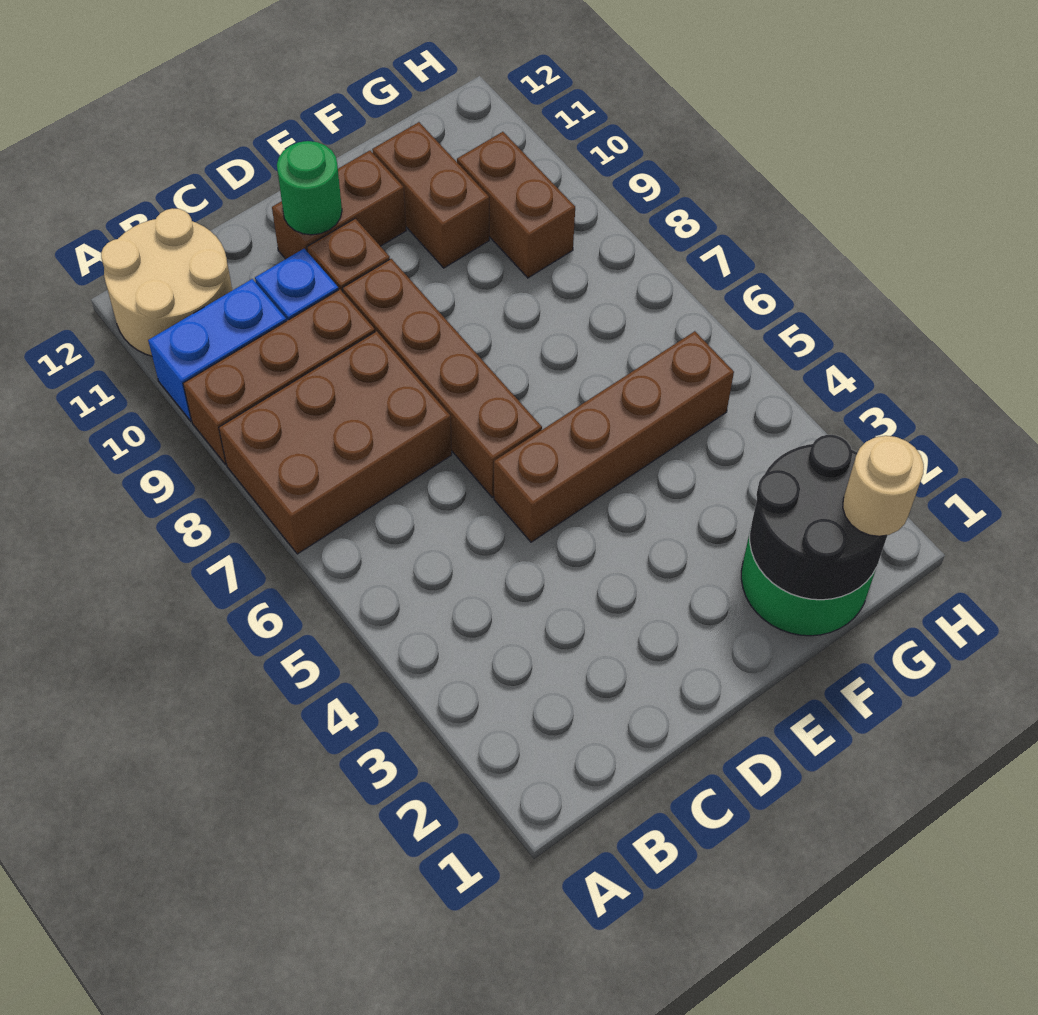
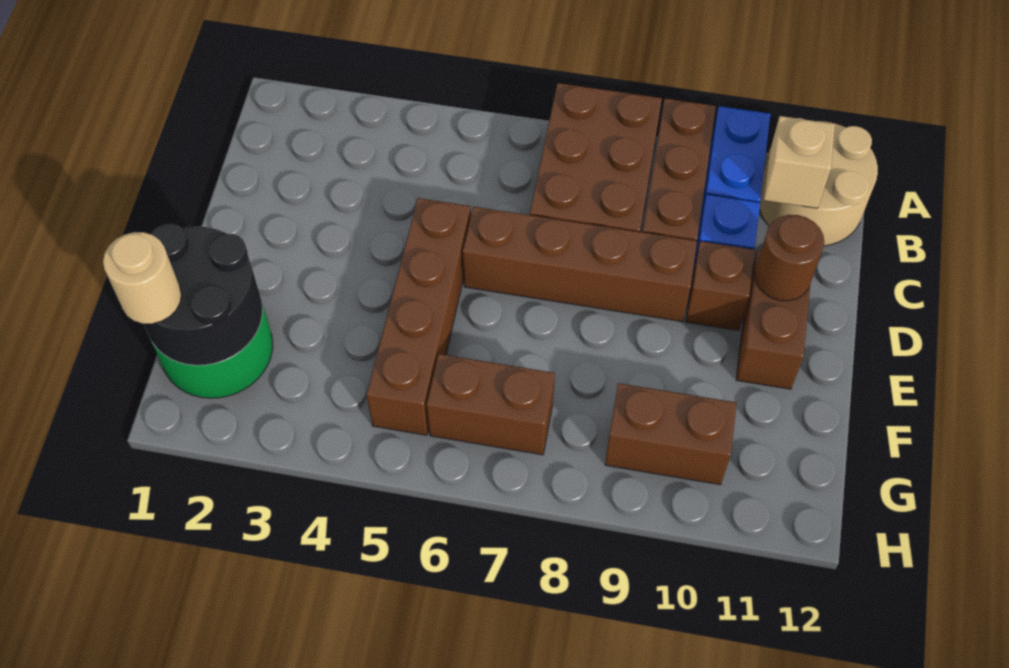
none -> tan 1x1 brick [763,116,835,208]
green 1x1 round brick [277,141,342,235] -> brown 1x1 round brick [755,215,824,301]
brown 1x2 brick [372,122,489,268] -> brown 1x2 brick moved to [427,354,555,455]

